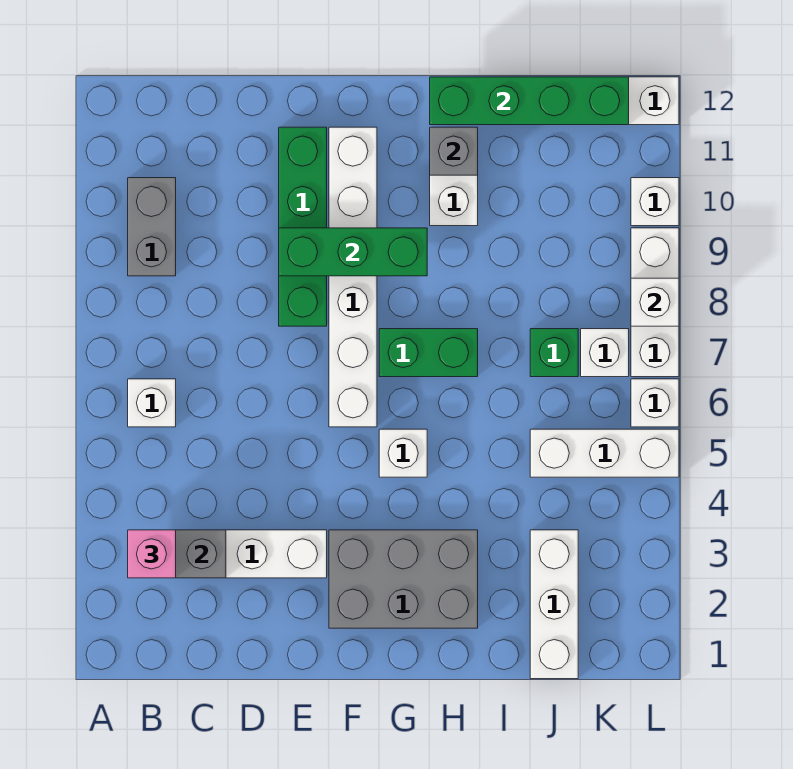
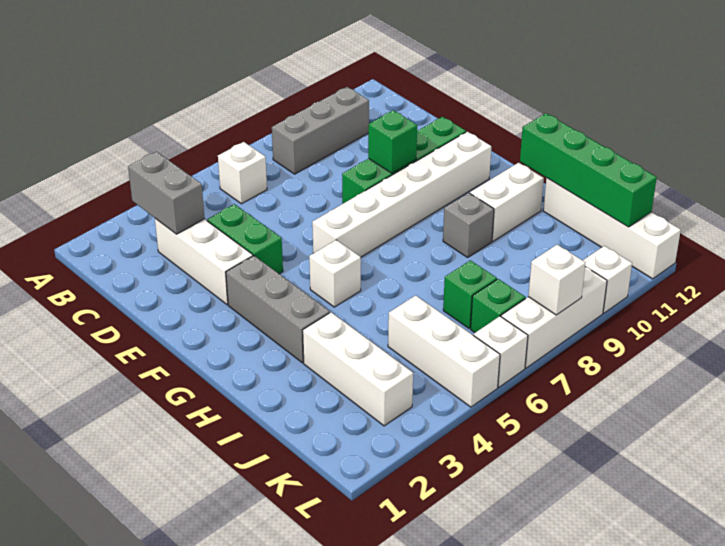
pink 1x1 brick [128,530,176,578] -> none
grey 1x2 brick [128,178,176,276] -> grey 1x3 brick [272,87,369,174]
green 1x3 brick [279,228,427,276] -> green 1x1 brick [368,110,417,173]
grey 2x3 brick [329,530,478,628] -> grey 1x3 brick [226,256,330,363]
green 1x2 brick [379,329,478,377] -> green 1x2 brick moved to [207,204,283,274]
grey 1x1 brick [430,127,478,175] -> grey 1x1 brick moved to [443,193,494,257]
white 1x3 brick [530,530,578,679] -> white 1x3 brick turned to [303,312,413,426]
white 1x1 brick [581,329,629,377] -> green 1x1 brick [471,279,526,333]

